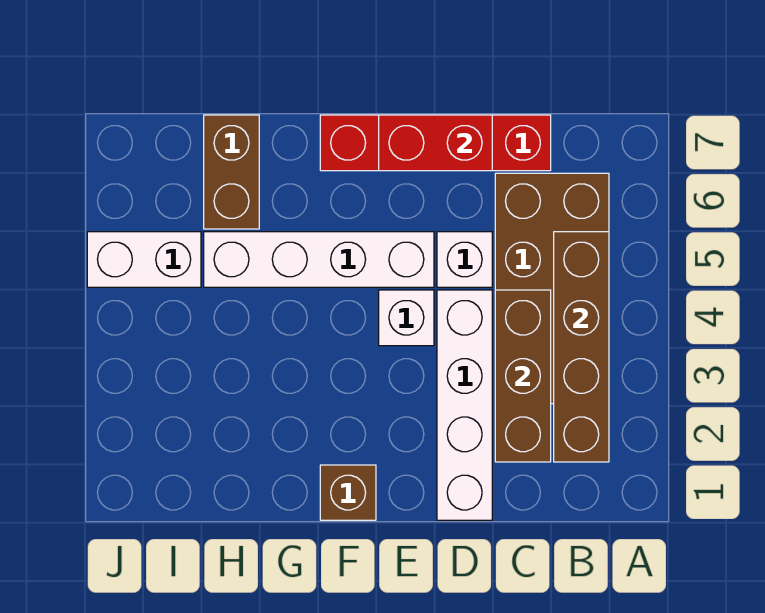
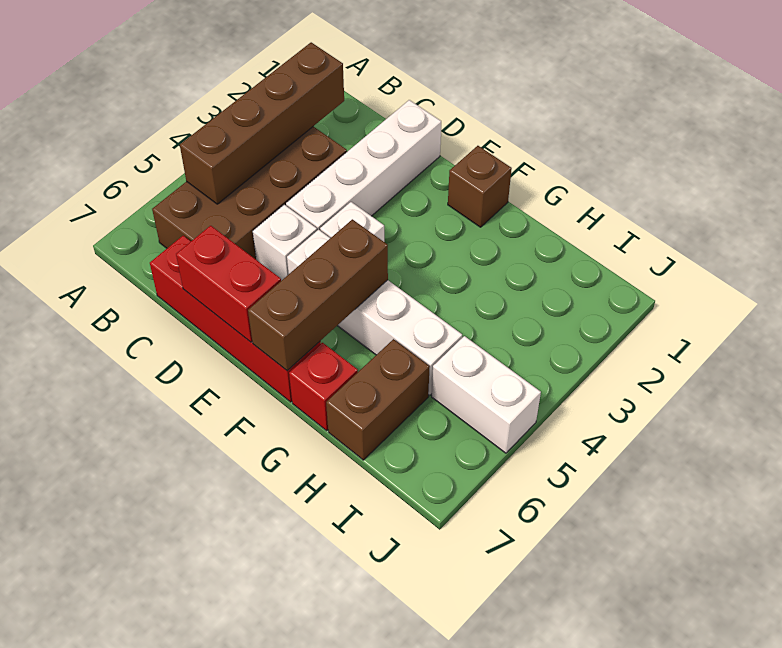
brown 1x3 brick [495,290,551,462] -> brown 1x3 brick moved to [248,219,388,371]
none -> red 1x1 brick [289,343,358,431]

